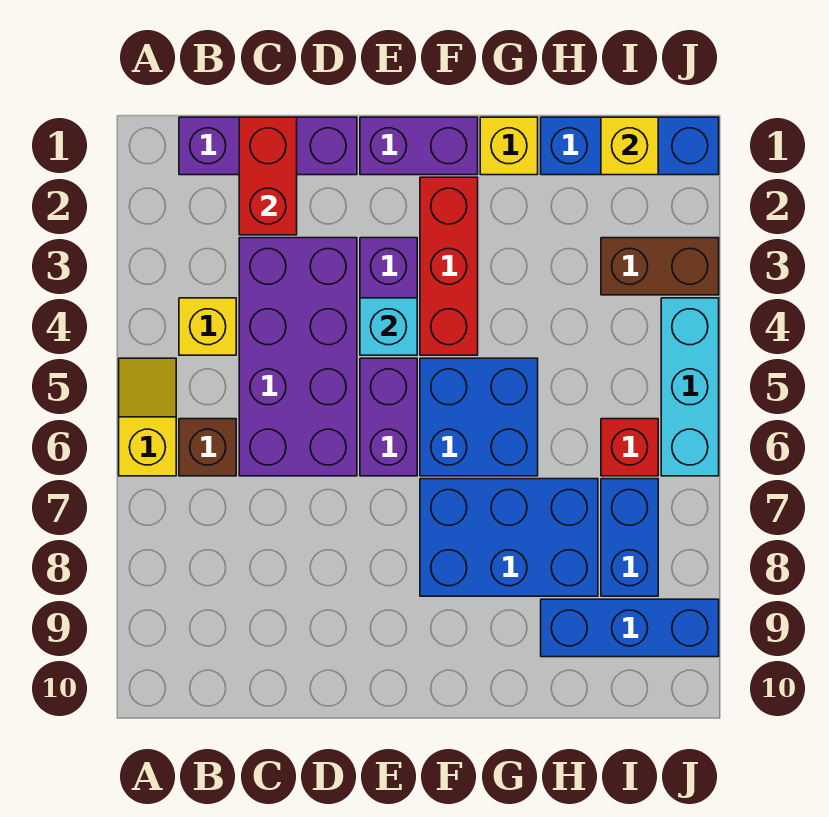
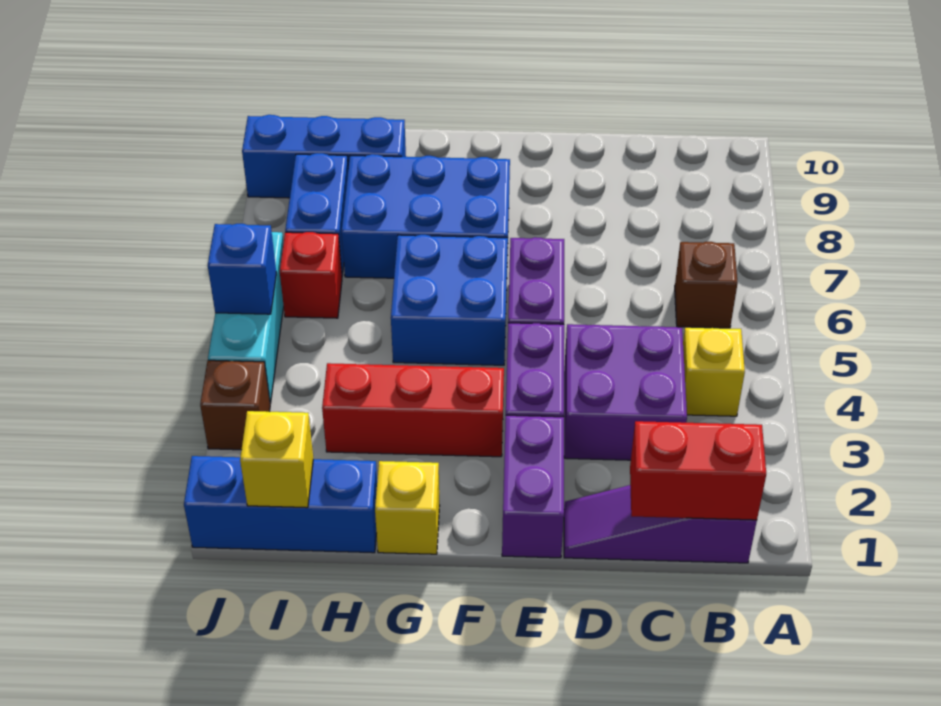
yellow 1x2 slope [119,358,176,476] -> none
purple 1x3 brick [179,117,357,175] -> purple 1x3 slope [564,485,757,563]
red 1x2 brick [239,117,297,235] -> red 1x2 brick turned to [630,421,766,520]
purple 2x4 brick [239,238,357,476] -> purple 2x2 brick [564,324,687,460]
purple 1x2 brick [360,117,478,175] -> purple 1x2 brick turned to [502,415,564,558]
cyan 1x1 brick [360,298,417,355] -> none
red 1x3 brick [420,177,478,355] -> red 1x3 brick turned to [322,363,504,457]
brown 1x2 brick [601,238,719,295] -> brown 1x1 brick [200,360,270,450]
none -> blue 1x1 brick [208,224,276,314]

